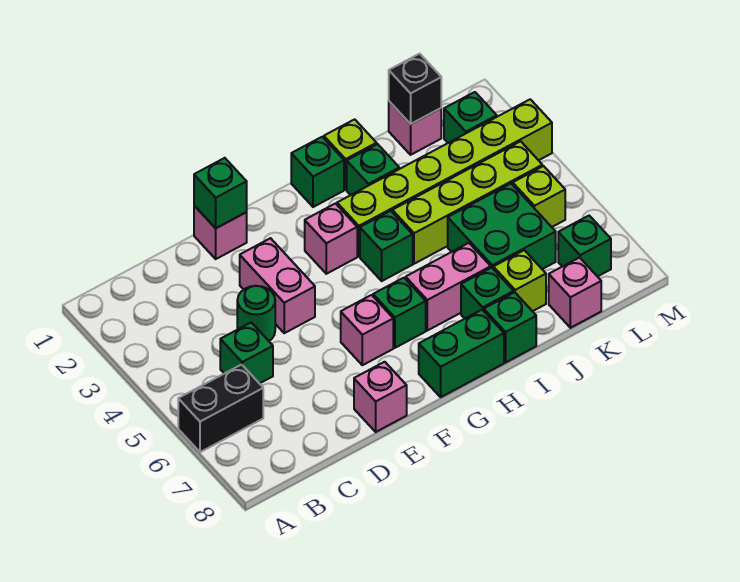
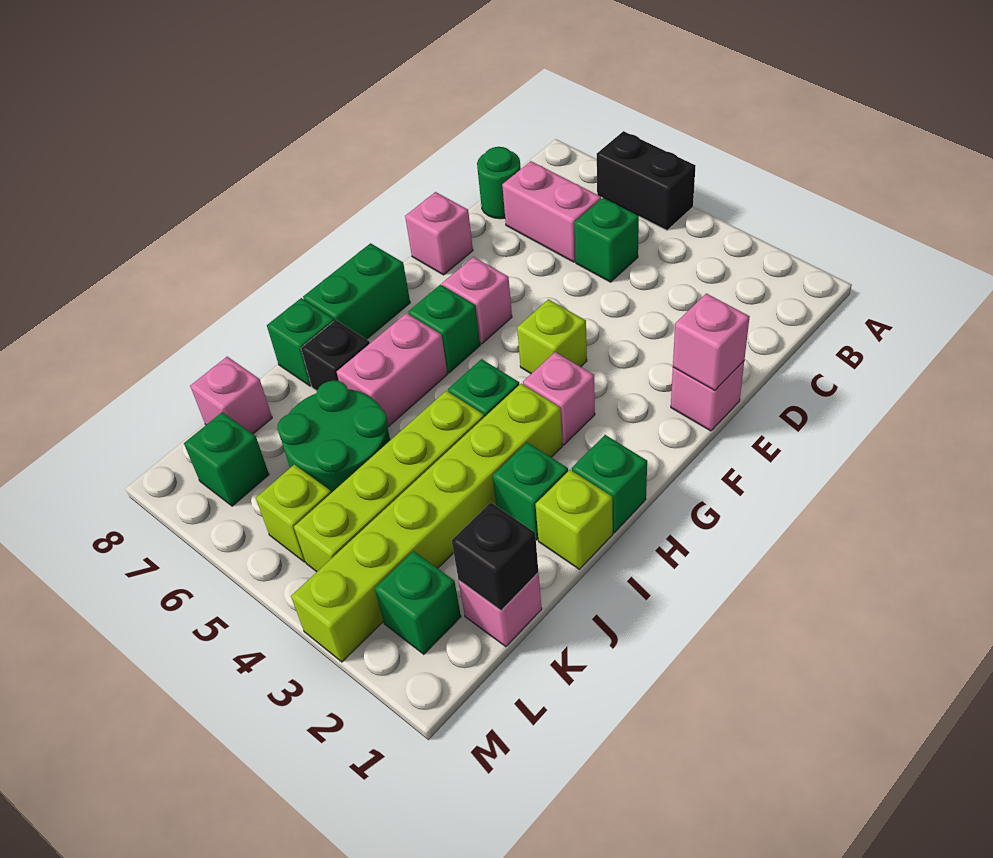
black 1x2 brick [178,365,263,452] -> black 1x2 brick turned to [597,131,695,230]
green 1x1 round brick [237,286,275,341] -> green 1x1 round brick moved to [477,147,521,219]
green 1x1 brick [194,158,247,228] -> pink 1x1 brick [673,293,750,390]
pink 1x2 brick [240,238,315,333] -> pink 1x2 brick moved to [502,161,601,262]
green 1x1 brick [461,268,514,318] -> black 1x1 brick [301,320,370,391]
green 2x2 brick [448,184,556,269] -> green 2x2 round brick [277,380,390,493]
lime 1x1 brick [493,250,546,311] -> lime 1x1 brick moved to [517,299,587,374]

